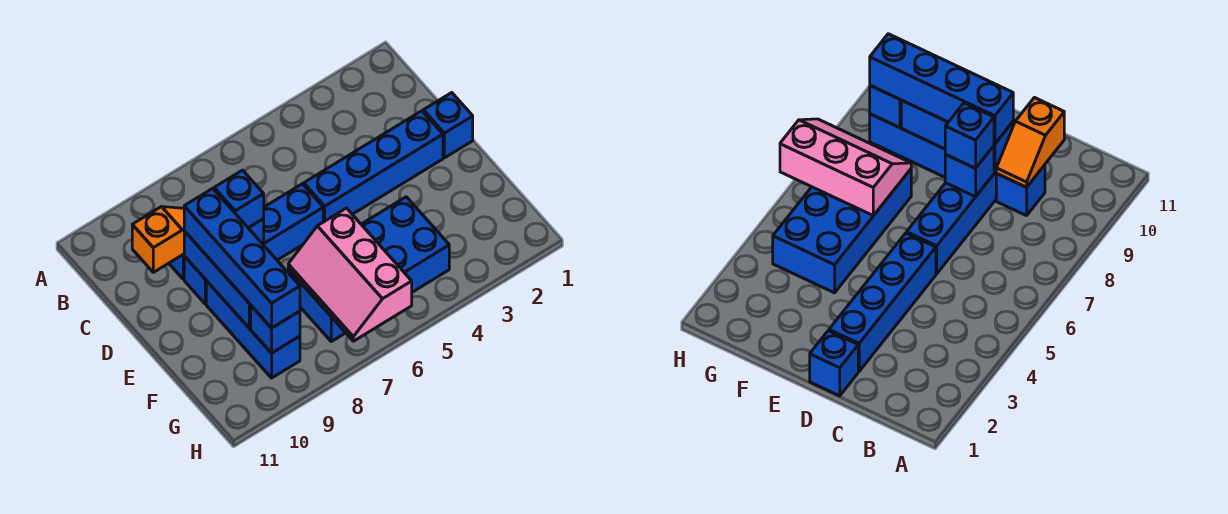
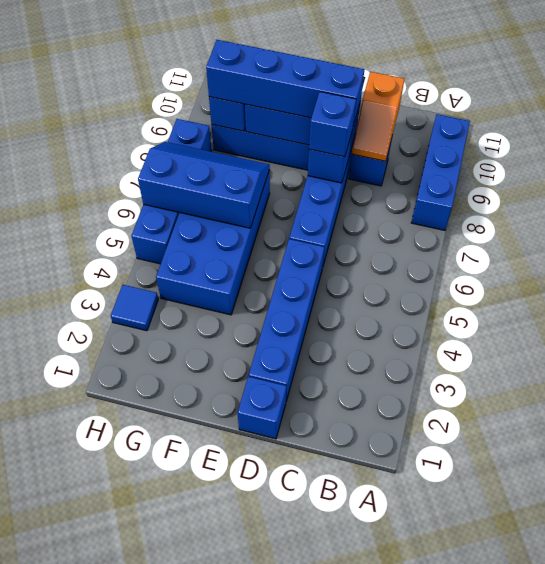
none -> blue 1x3 brick [411,114,470,230]
pink 2x3 slope [288,208,412,341] -> blue 2x3 slope [138,142,270,228]
none -> blue 1x1 tile [111,285,158,331]
none -> blue 1x4 brick [131,119,212,264]

